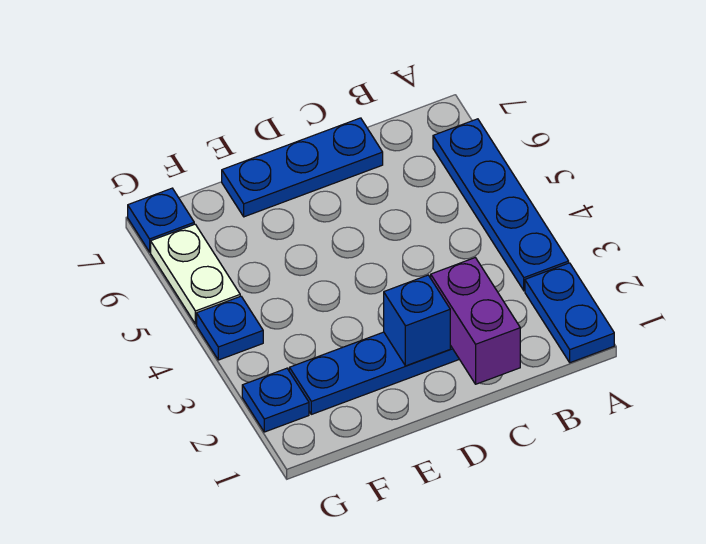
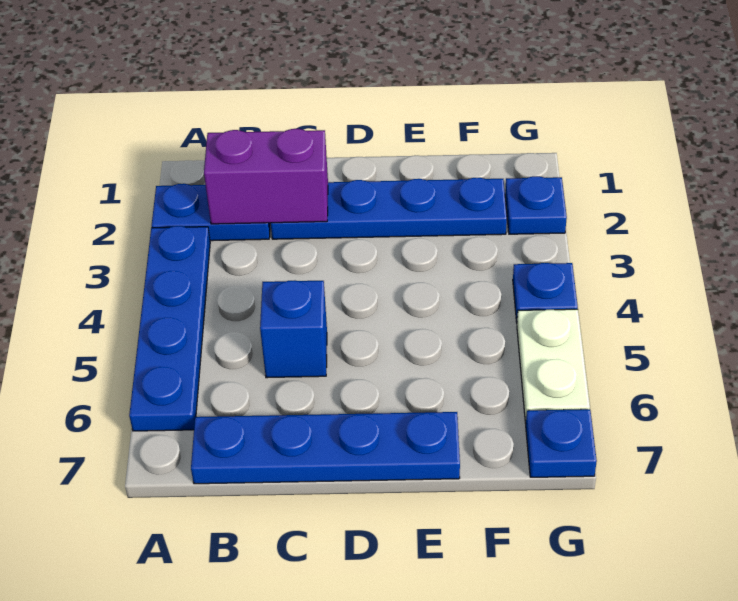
blue 1x2 plate [525,263,614,363] -> blue 1x2 plate turned to [152,184,270,241]
purple 1x2 brick [431,258,520,384] -> purple 1x2 brick turned to [204,129,328,224]
blue 1x3 plate [222,118,383,217] -> blue 1x4 plate [191,412,460,484]
blue 1x1 brick [384,275,450,366] -> blue 1x1 brick moved to [260,281,327,378]

